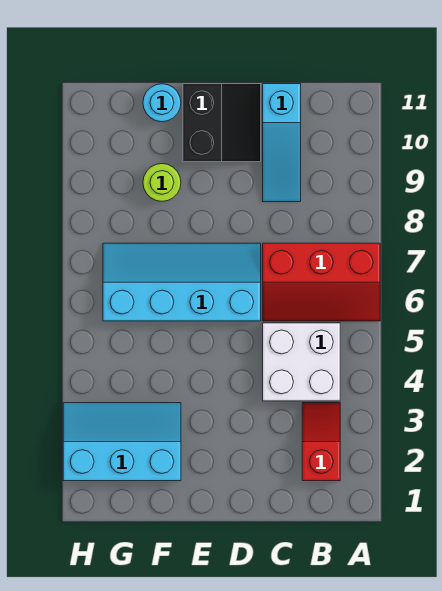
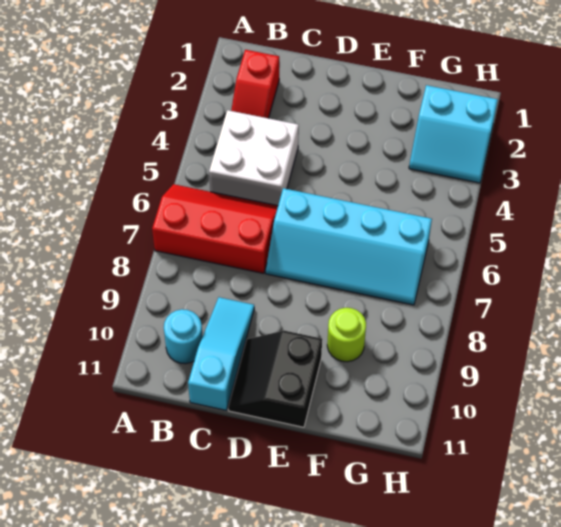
cyan 2x3 slope [63,403,181,481] -> cyan 2x2 slope [409,85,498,183]
cyan 1x1 round brick [143,84,181,122] -> cyan 1x1 round brick moved to [164,309,203,364]

